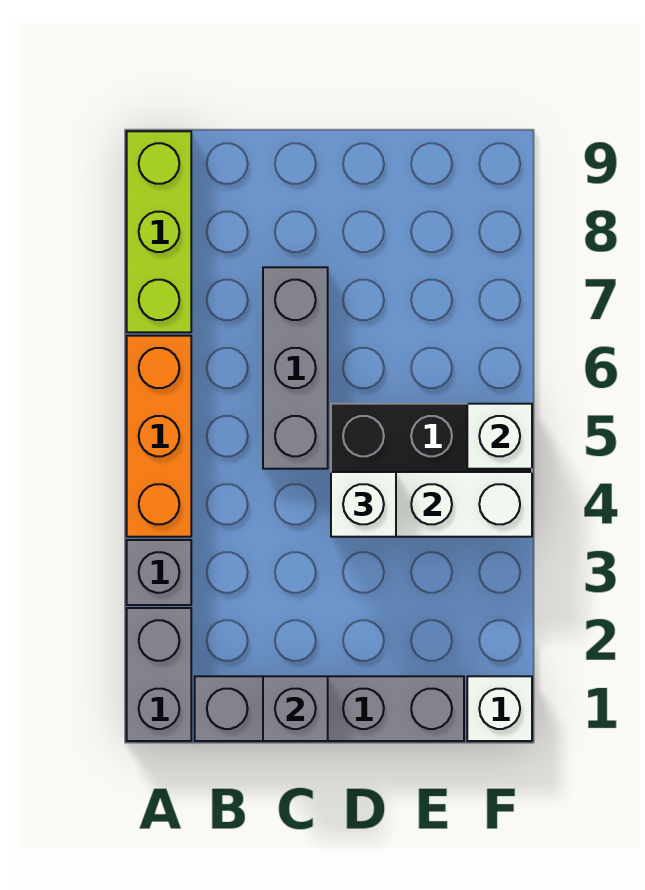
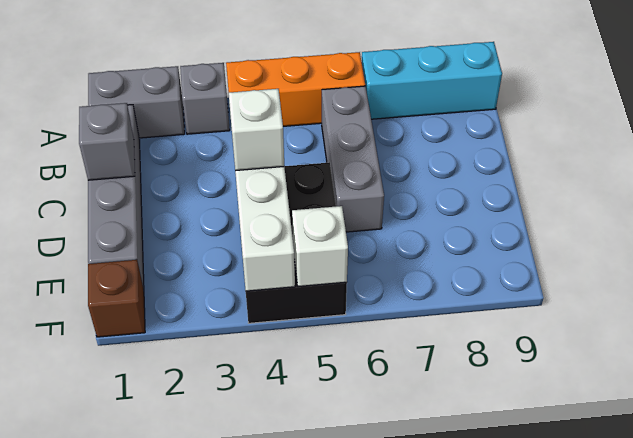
lime 1x3 brick [127,131,191,332] -> cyan 1x3 brick [362,42,502,119]
grey 1x3 brick [263,267,328,469] -> grey 1x3 brick turned to [322,86,384,232]
white 1x1 brick [467,676,532,741] -> brown 1x1 brick [88,260,145,337]

